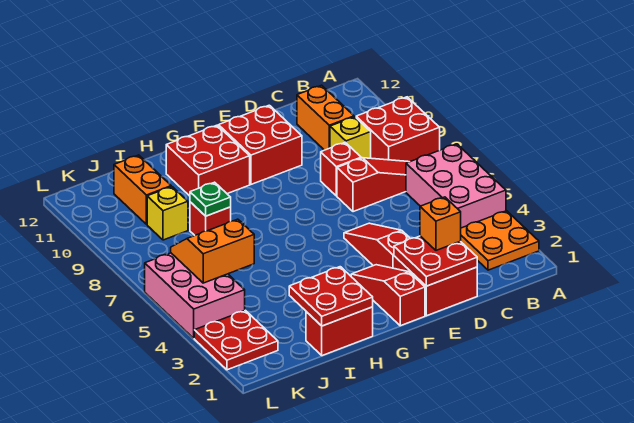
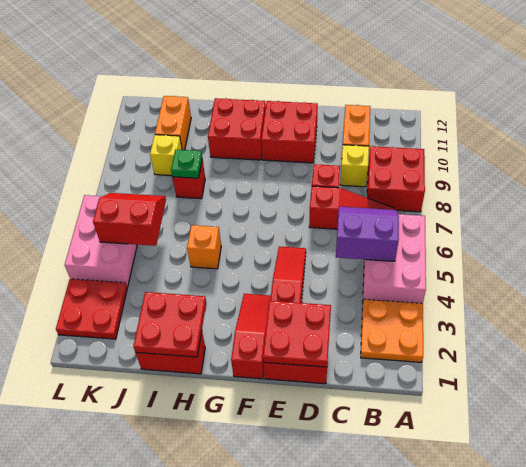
none -> purple 2x2 slope [336,207,399,261]
orange 1x1 brick [420,197,461,250] -> orange 1x1 brick moved to [187,225,221,269]
orange 2x2 slope [171,219,254,283] -> red 2x2 slope [93,193,166,246]

